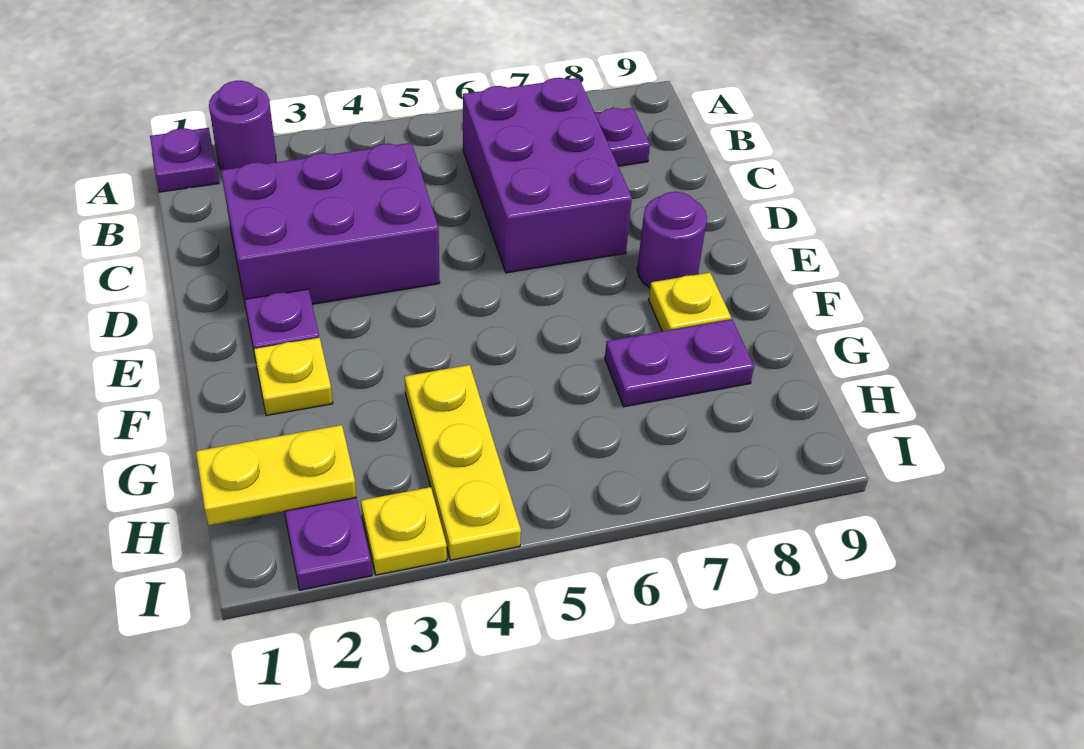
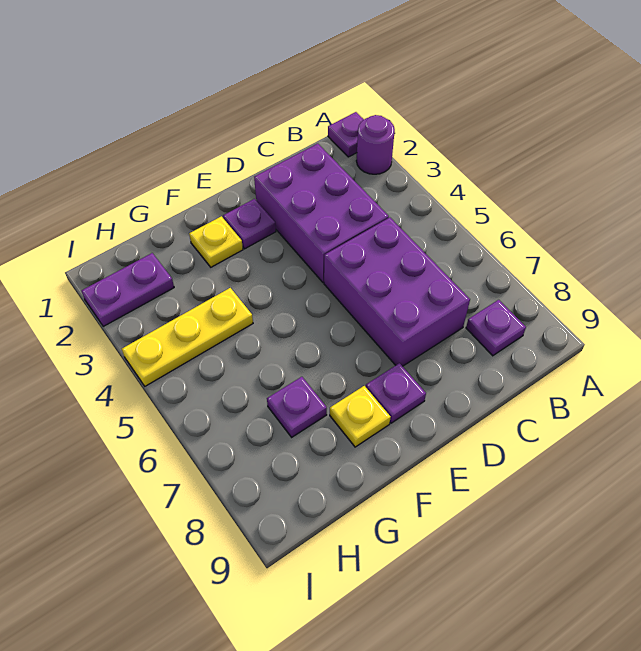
purple 2x3 brick [463,78,632,273] -> purple 2x3 brick turned to [324,217,470,366]
purple 1x1 round brick [637,192,707,288] -> purple 1x1 plate [366,363,426,423]
purple 1x2 plate [605,319,754,407] -> purple 1x1 plate [267,377,327,437]
yellow 1x2 plate [196,425,356,525] -> none
yellow 1x1 plate [361,487,447,575] -> none

